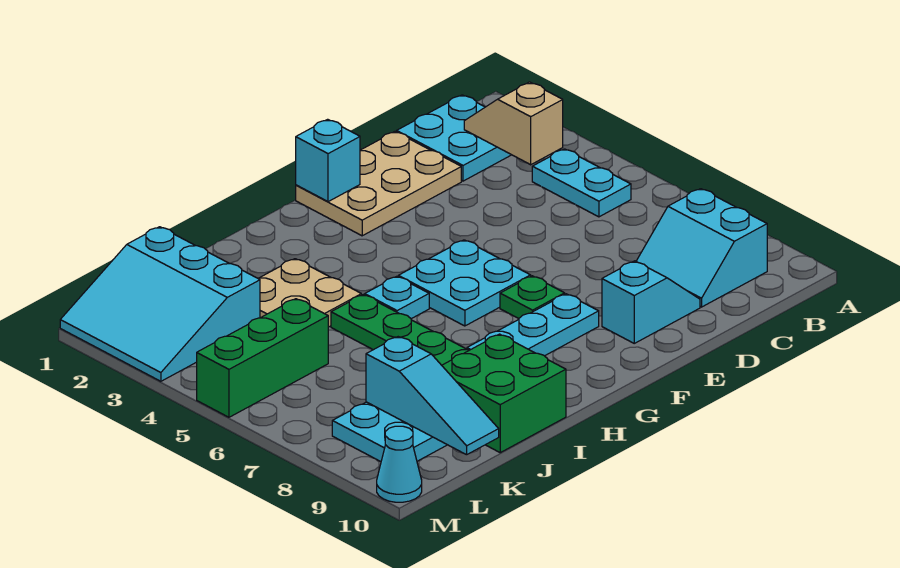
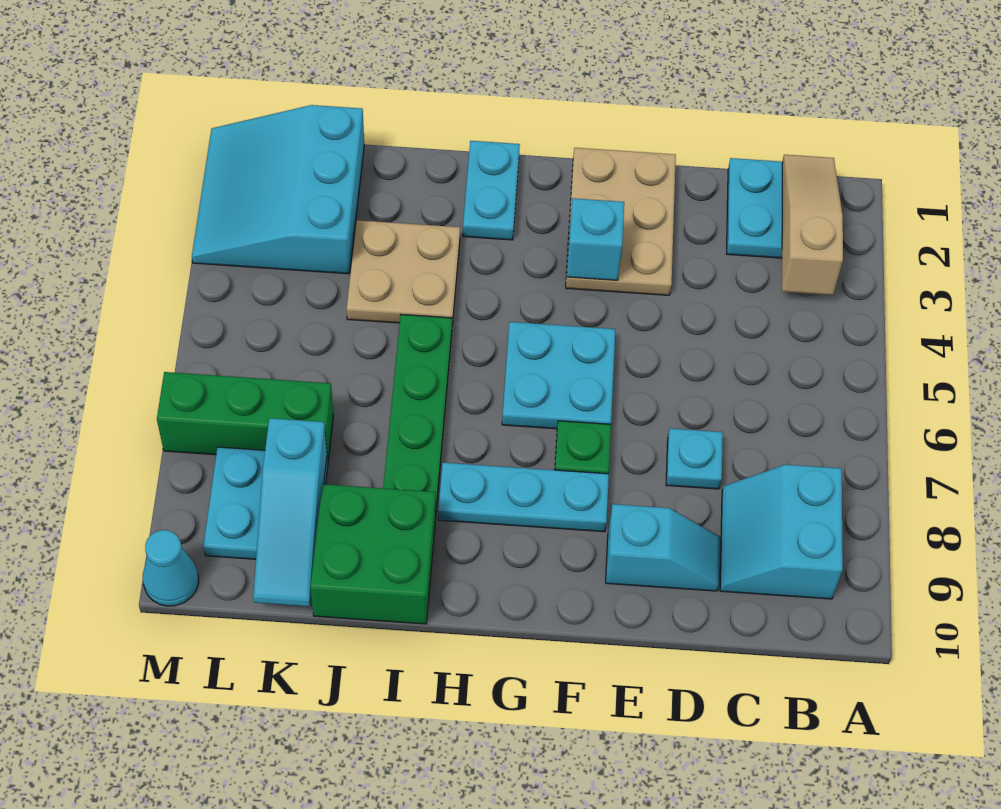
tan 1x2 slope [464,82,563,165] -> tan 1x3 slope [782,155,843,295]
cyan 1x2 plate [532,149,631,217] -> cyan 1x2 plate moved to [463,141,520,240]
tan 2x3 plate [296,132,461,236] -> tan 2x3 plate turned to [566,148,676,295]
cyan 1x1 brick [296,119,360,202] -> cyan 1x1 brick moved to [567,198,624,280]
cyan 1x1 plate [365,276,429,319] -> cyan 1x1 plate moved to [666,428,723,489]
green 1x3 brick [197,299,328,417] -> green 1x3 brick moved to [157,372,334,460]

